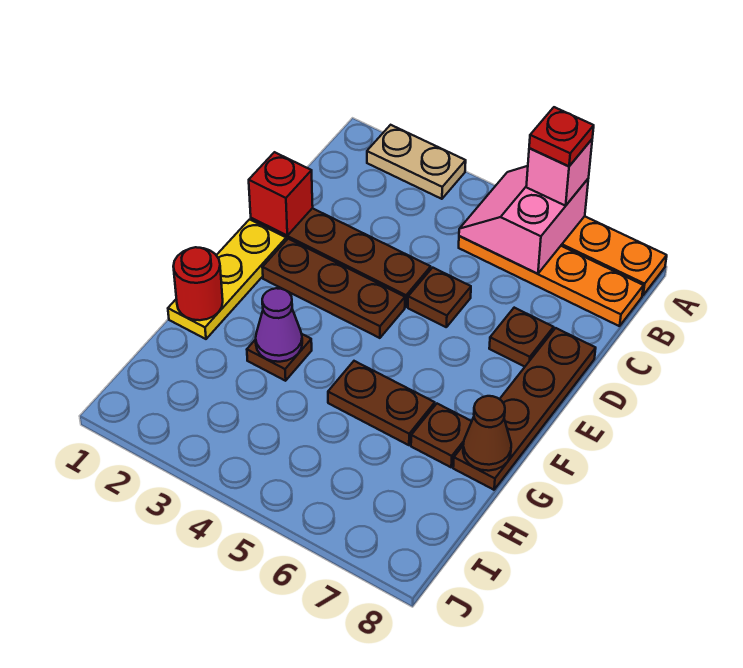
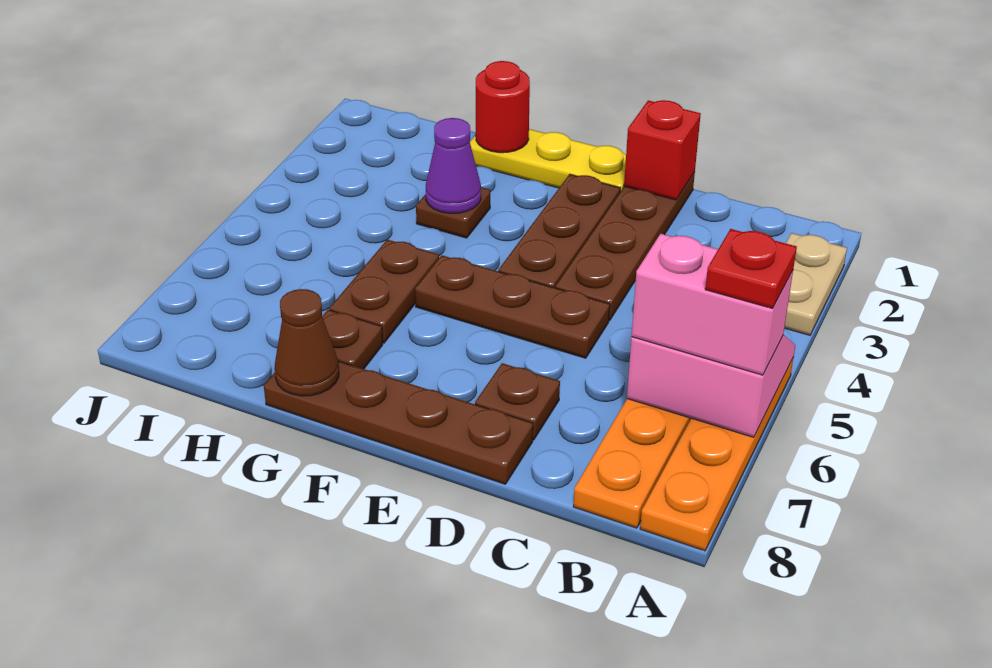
pink 1x1 brick [526,140,592,206] -> pink 1x2 brick [632,234,793,375]
brown 1x1 plate [408,268,471,327] -> brown 1x3 plate [415,255,610,358]

